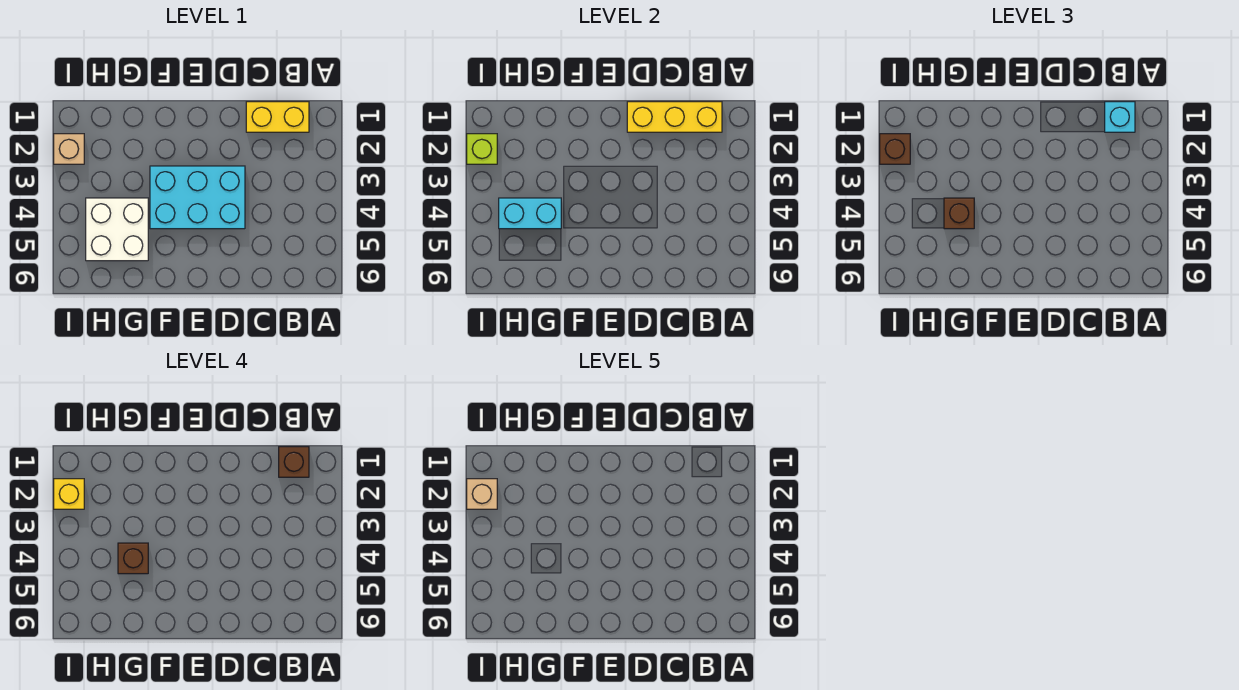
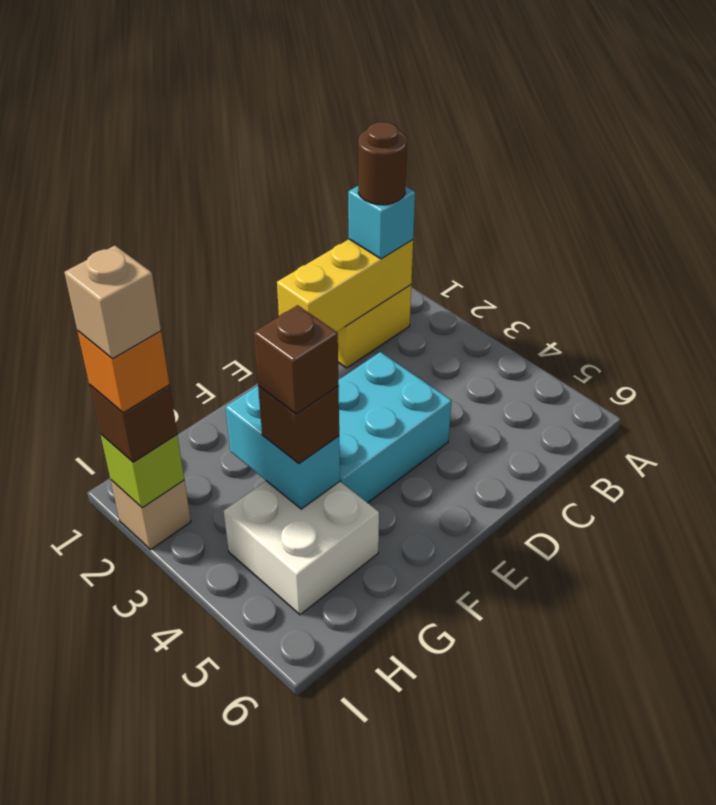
brown 1x1 brick [279,447,309,477] -> brown 1x1 round brick [358,122,407,205]
cyan 1x2 brick [499,198,561,229] -> cyan 1x2 brick turned to [226,386,340,509]
yellow 1x1 brick [54,479,84,509] -> orange 1x1 brick [78,331,169,413]

